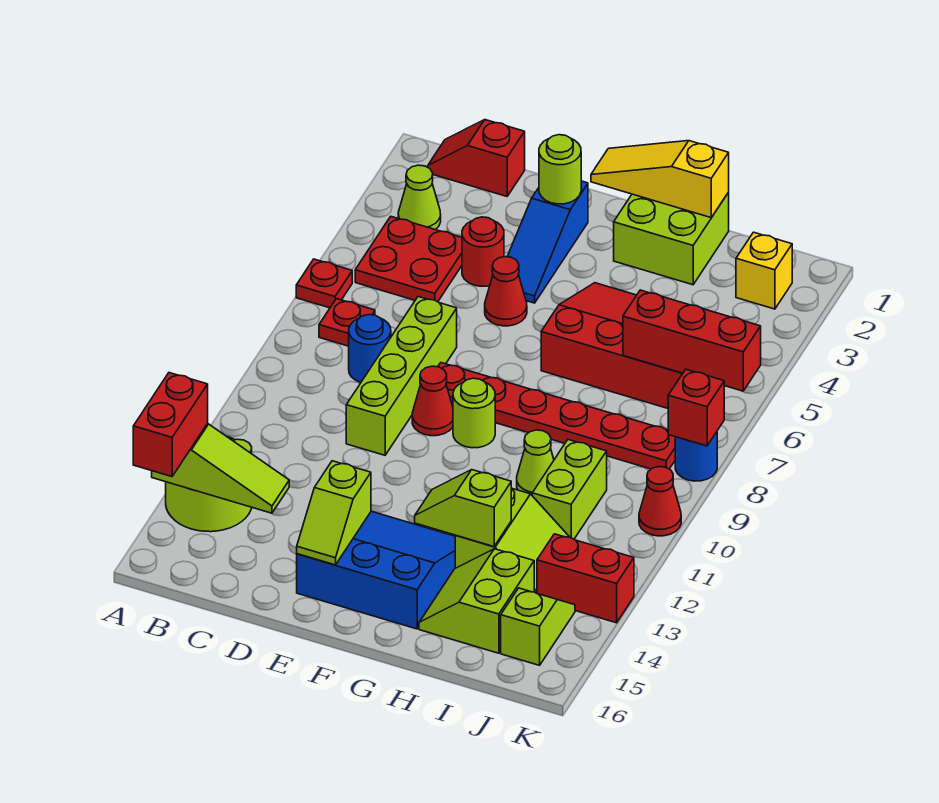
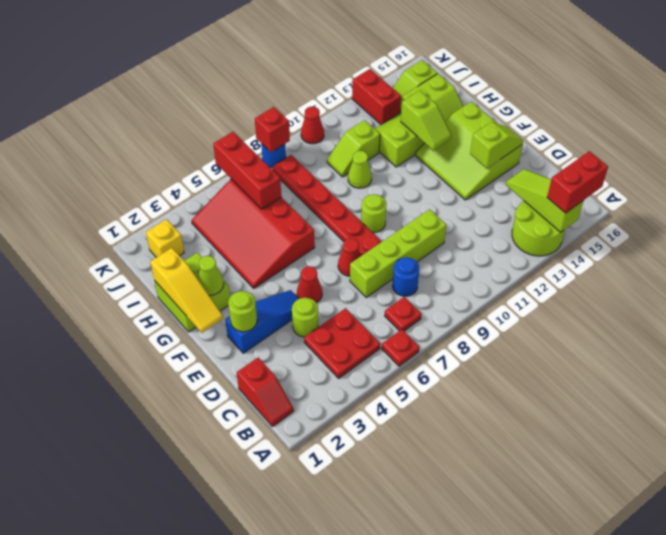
lime 1x1 cone [398,165,441,230] -> lime 1x1 cone moved to [198,256,224,295]
red 1x1 round brick [462,217,504,286] -> lime 1x1 round brick [292,298,318,337]
red 1x1 cone [412,366,453,436] -> red 1x1 cone moved to [338,238,361,276]
blue 3x3 slope [297,511,455,629] -> lime 3x3 slope [416,101,522,200]
lime 1x2 brick [532,440,607,539] -> lime 1x2 slope [327,120,380,177]

